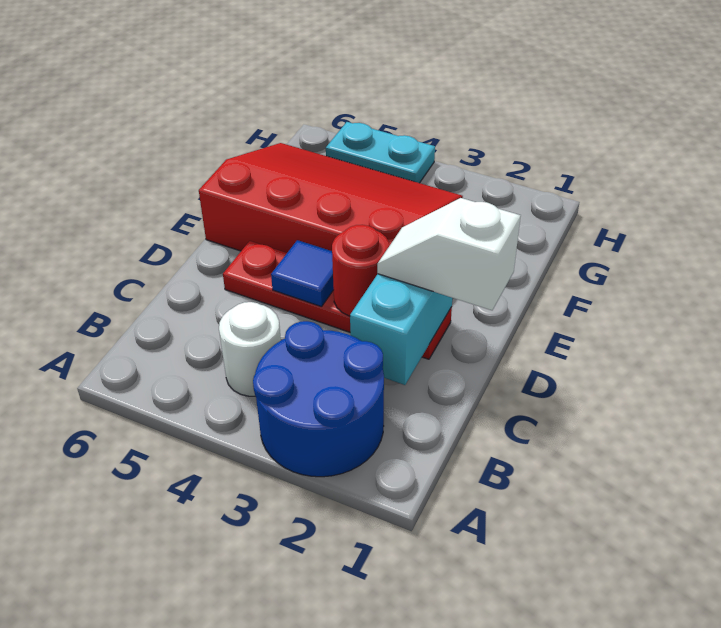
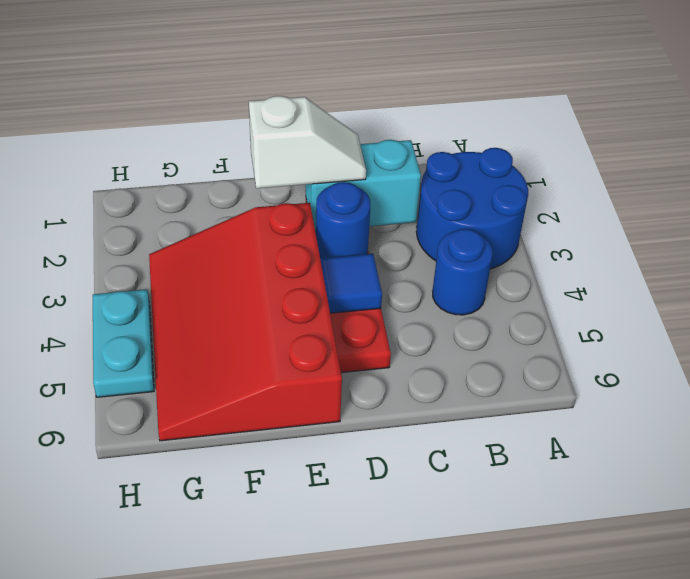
white 1x1 round brick [219,302,281,396] -> blue 1x1 round brick [433,229,493,315]
white 1x2 slope [377,198,521,310] -> white 1x2 slope turned to [249,96,366,189]
red 1x1 round brick [332,225,389,316] -> blue 1x1 round brick [316,182,370,258]

